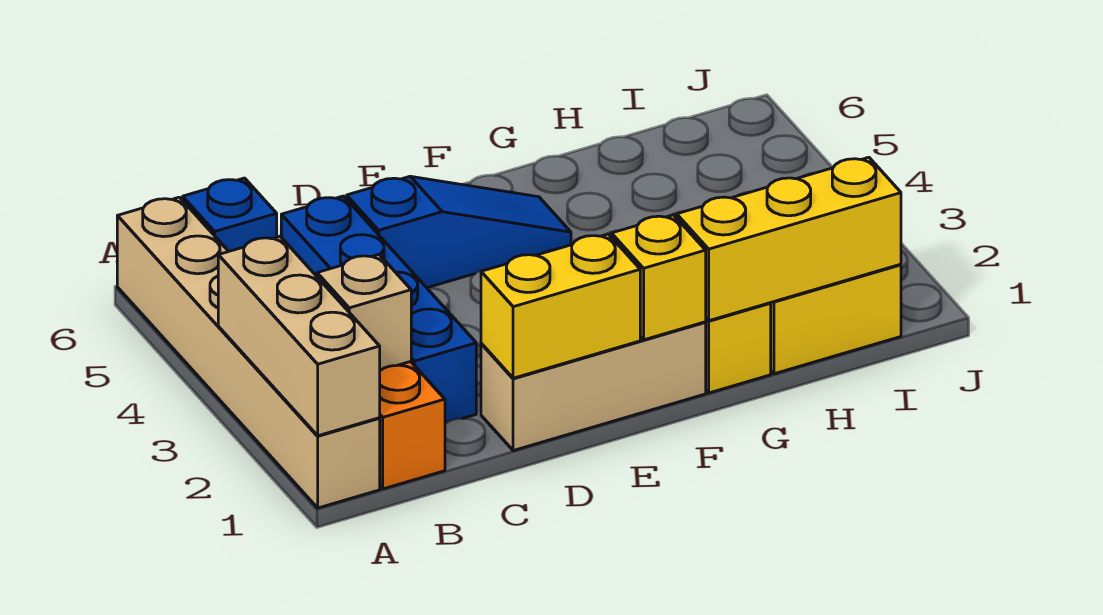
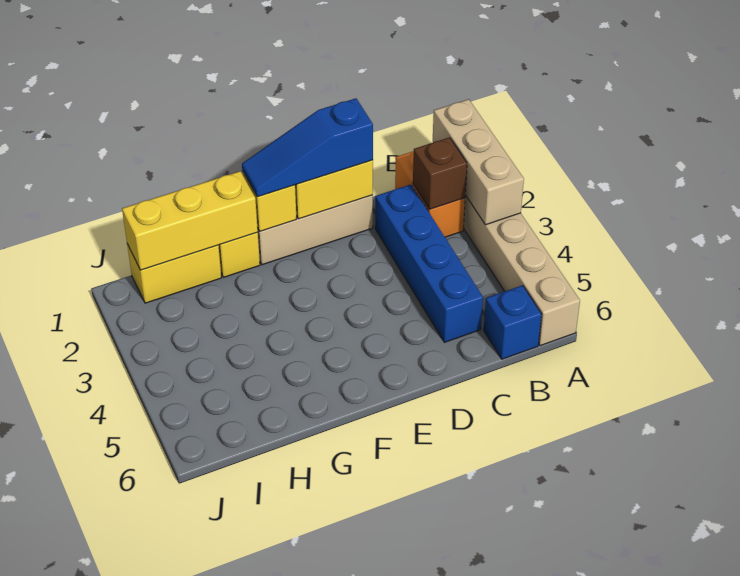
tan 1x1 brick [317,255,411,370] -> brown 1x1 brick [413,137,467,209]
blue 1x3 slope [347,176,571,288] -> blue 1x3 slope moved to [242,98,373,197]

